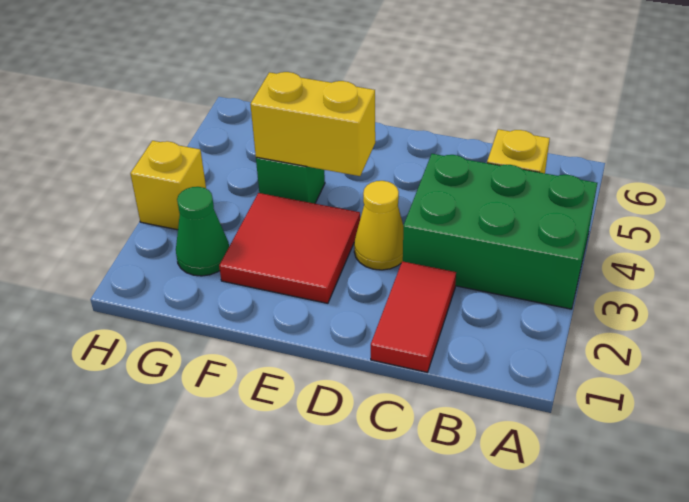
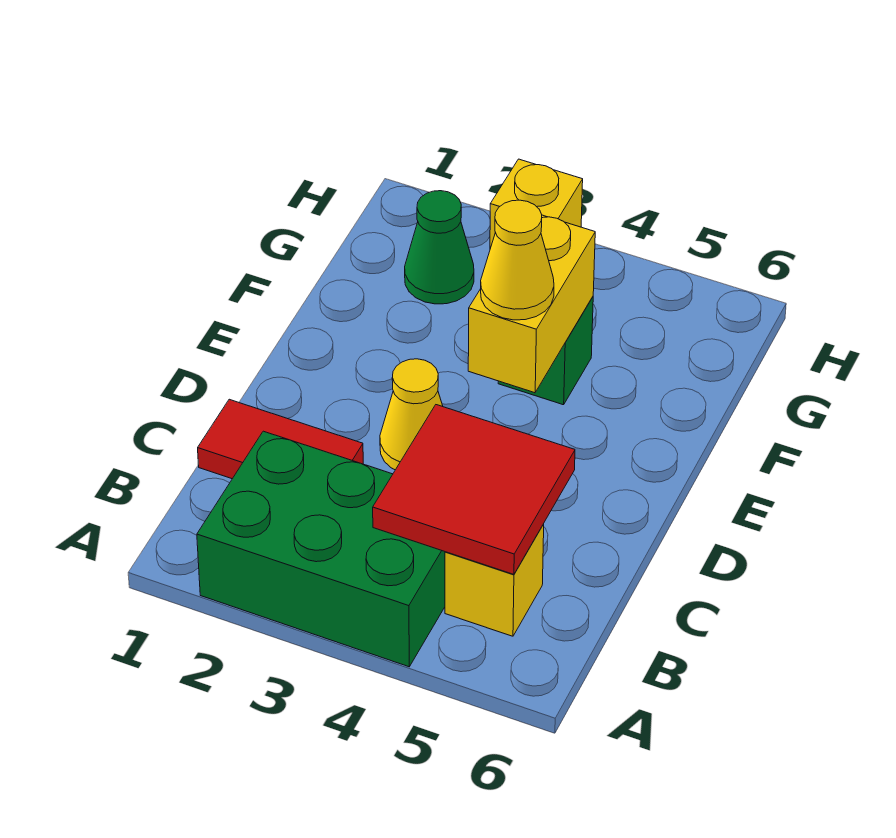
green 2x3 brick [403,154,597,309] -> green 2x3 brick turned to [197,431,445,667]
red 2x2 tile [219,193,360,303] -> red 2x2 tile moved to [373,405,575,574]
none -> yellow 1x1 cone [481,200,554,320]

